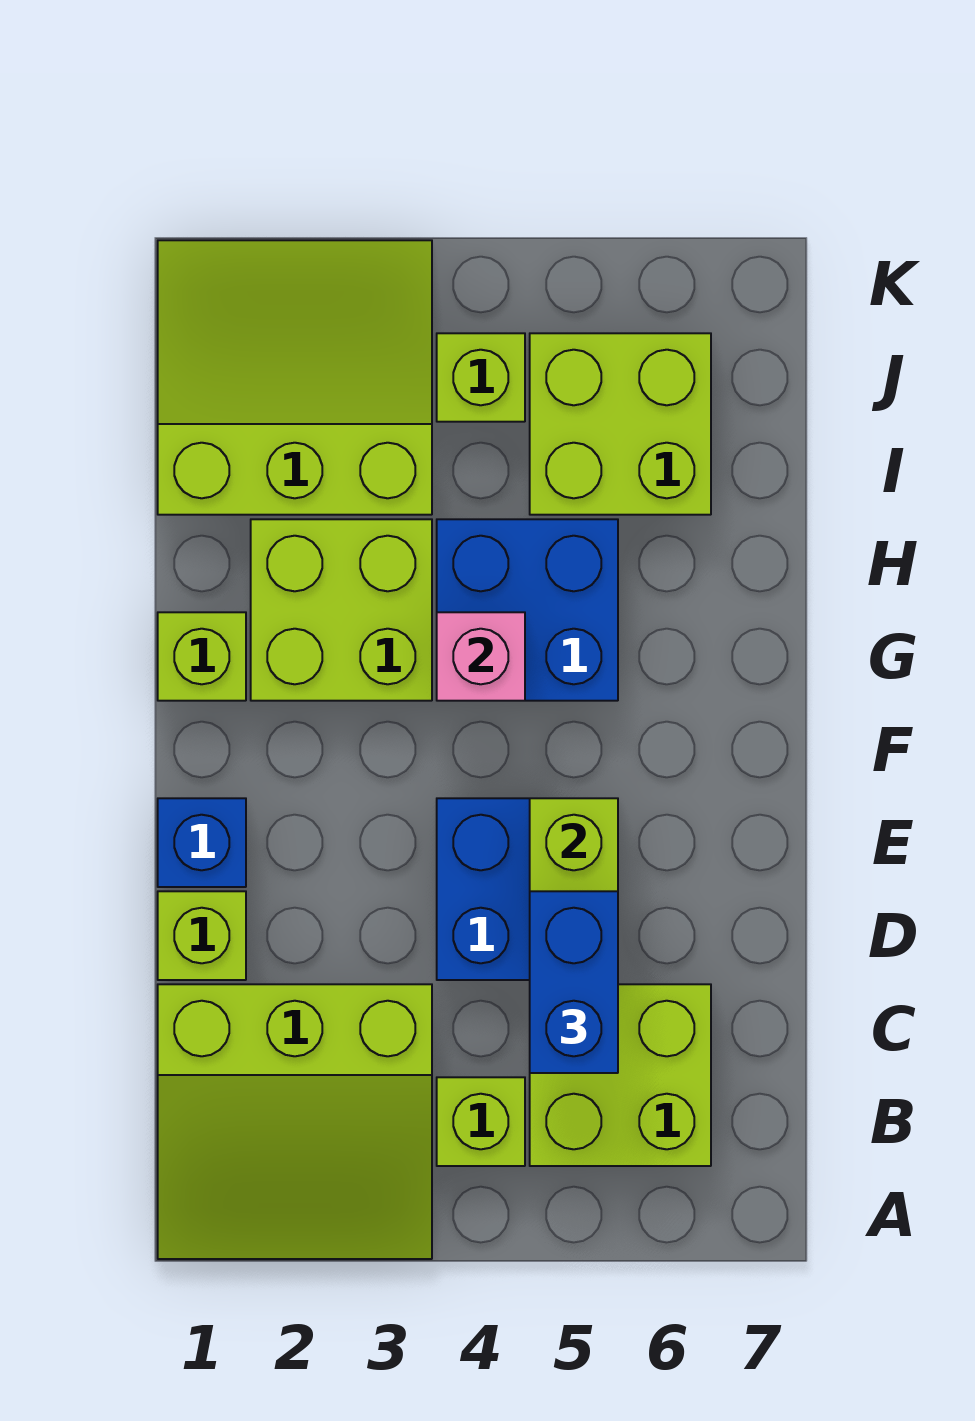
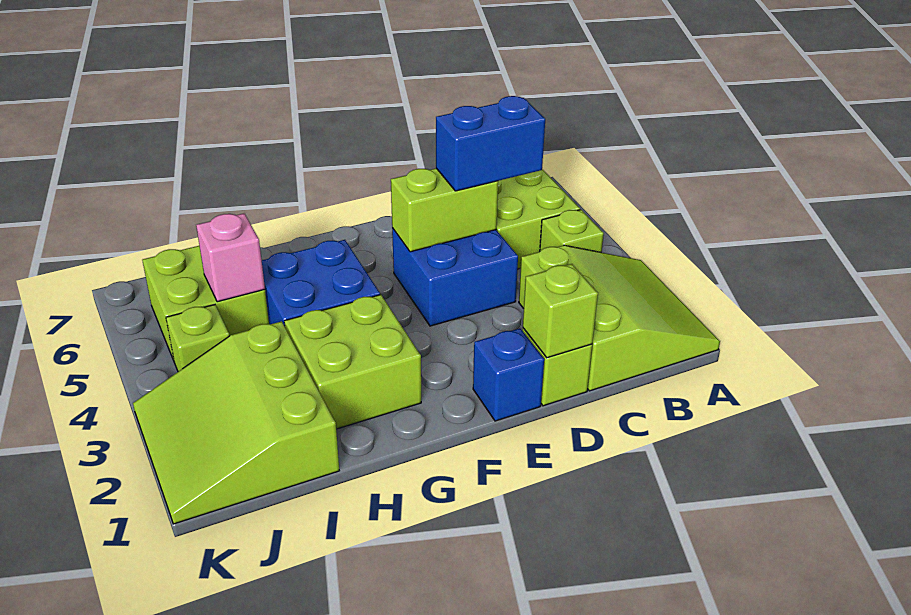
lime 1x1 brick [158,612,246,701] -> lime 1x1 brick moved to [523,264,598,358]
pink 1x1 brick [437,612,525,701] -> pink 1x1 brick moved to [196,214,265,302]

